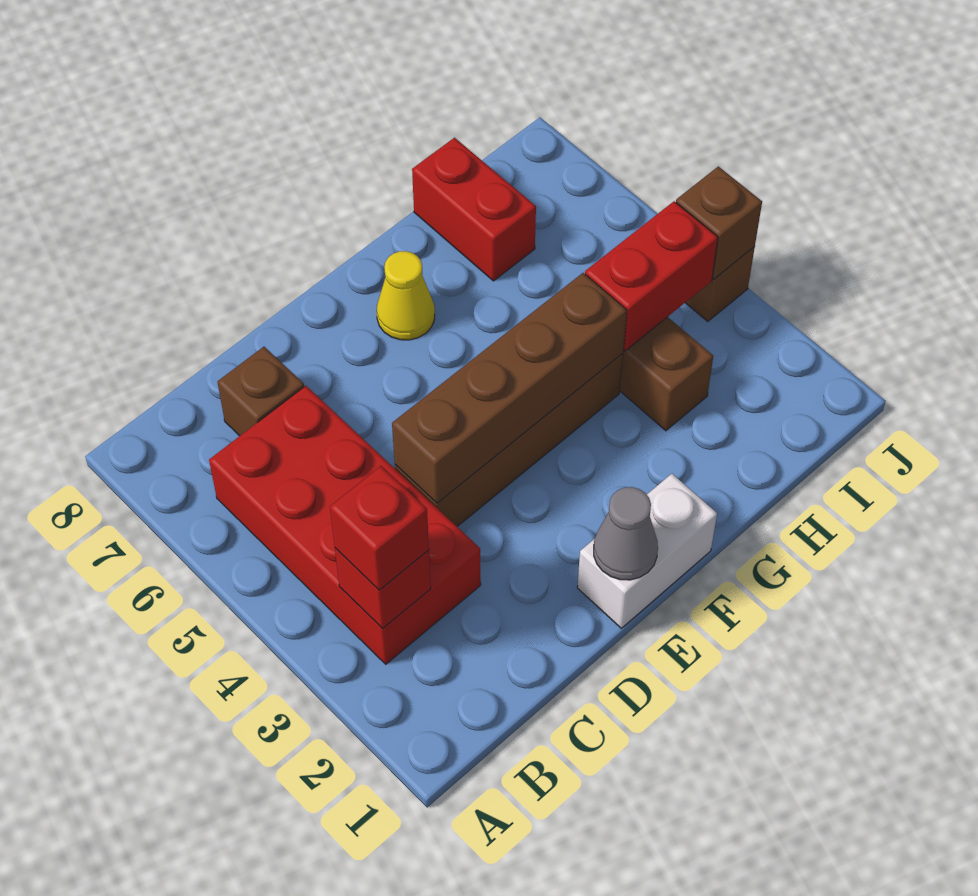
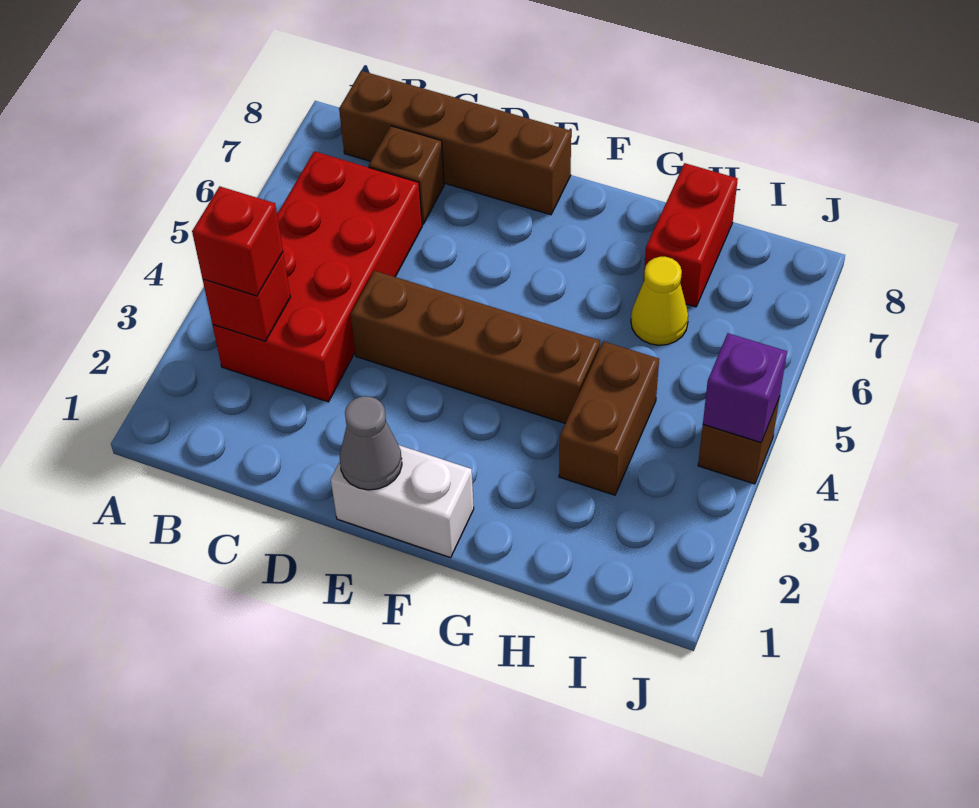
brown 1x4 brick [392,273,627,503] -> brown 1x4 brick moved to [339,71,571,215]
yellow 1x1 cone [377,251,435,340] -> yellow 1x1 cone moved to [631,257,688,345]
red 1x2 brick [585,201,718,351] -> none
brown 1x1 brick [676,166,762,279] -> purple 1x1 brick [703,333,787,443]

